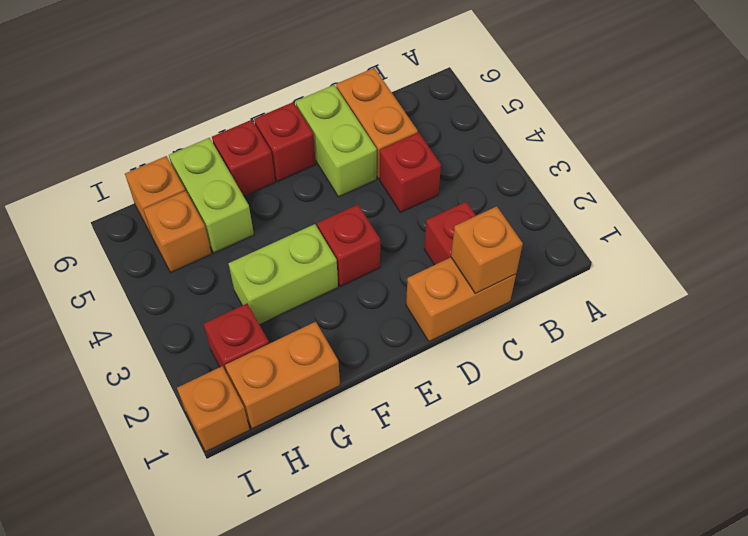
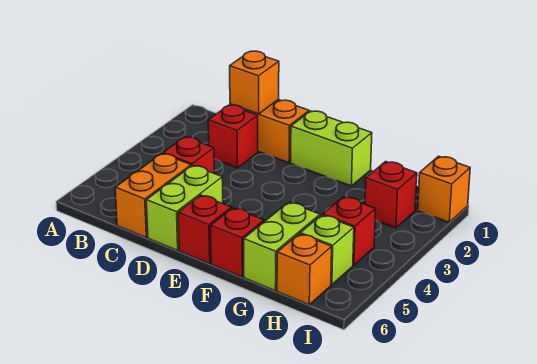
red 1x1 brick [317,205,380,287] -> red 1x1 brick moved to [323,197,376,265]
lime 1x2 brick [228,224,338,325] -> lime 1x2 brick moved to [291,111,372,186]
orange 1x2 brick [225,322,340,429] -> none
orange 1x1 brick [143,191,211,272] -> lime 1x1 brick [300,215,354,285]

